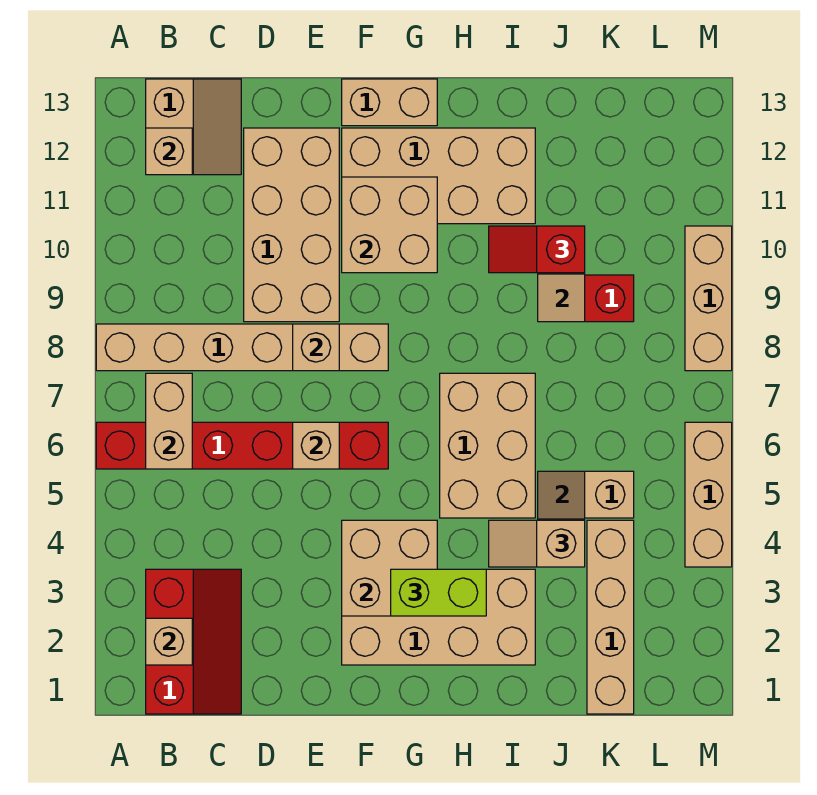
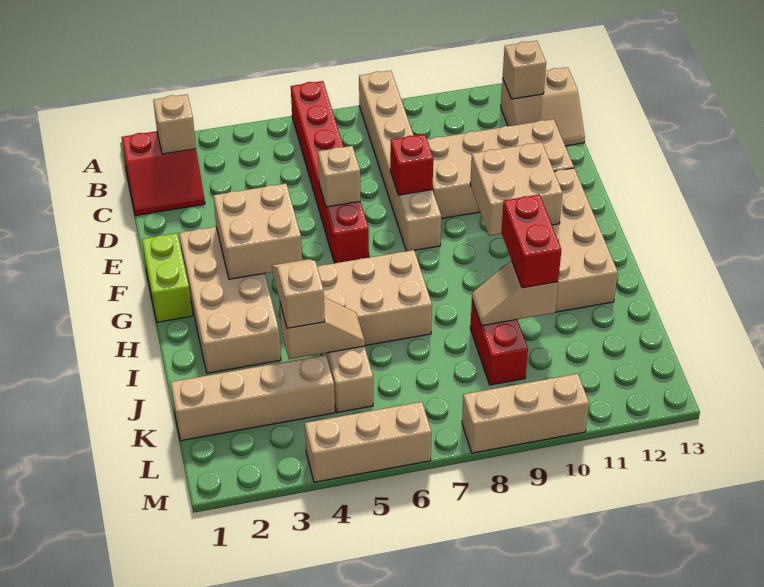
red 2x3 slope [146,569,241,714] -> red 2x2 slope [121,131,205,215]
tan 1x2 brick [146,373,192,469] -> none
tan 1x1 brick [293,324,339,371] -> red 1x1 brick [390,134,433,195]
tan 1x2 brick [342,79,437,126] -> none
lime 1x2 brick [391,569,486,616] -> lime 1x2 brick moved to [142,233,192,322]
red 1x2 slope [489,226,585,273] -> red 1x2 brick [501,195,561,288]

